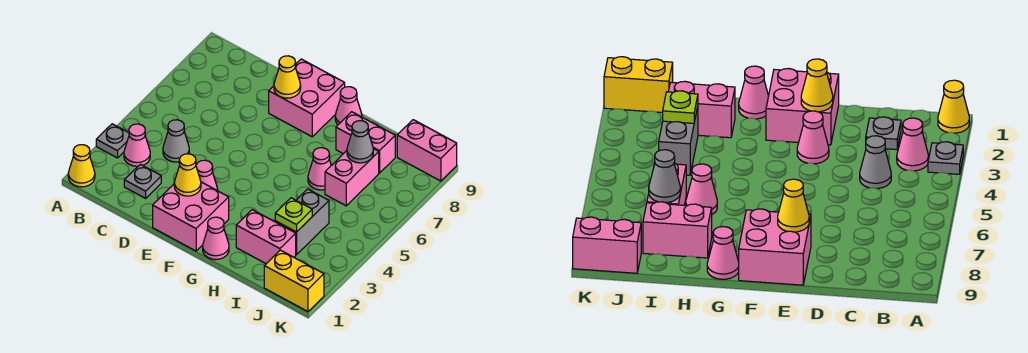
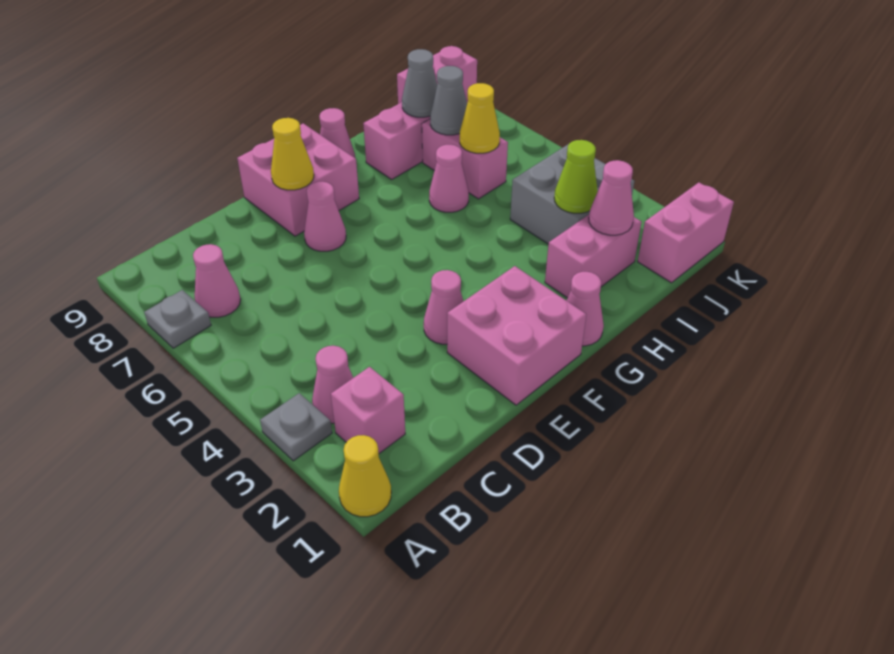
none -> pink 1x1 brick [331,367,405,453]
none -> pink 1x1 cone [193,244,241,317]
grey 1x1 plate [124,164,161,198] -> grey 1x1 plate moved to [144,290,211,348]
grey 1x1 cone [163,120,189,162] -> grey 1x1 cone moved to [402,49,437,117]
yellow 1x1 cone [174,154,201,196] -> yellow 1x1 cone moved to [460,83,500,153]
none -> pink 1x1 cone [304,182,346,251]
none -> pink 1x1 cone [589,160,634,235]
grey 1x2 brick [275,189,329,255] -> grey 2x2 brick [510,144,634,244]
lime 1x1 plate [275,198,312,232] -> lime 1x1 cone [554,140,598,213]
yellow 1x2 brick [264,250,324,312] -> pink 1x2 brick [638,183,734,283]

